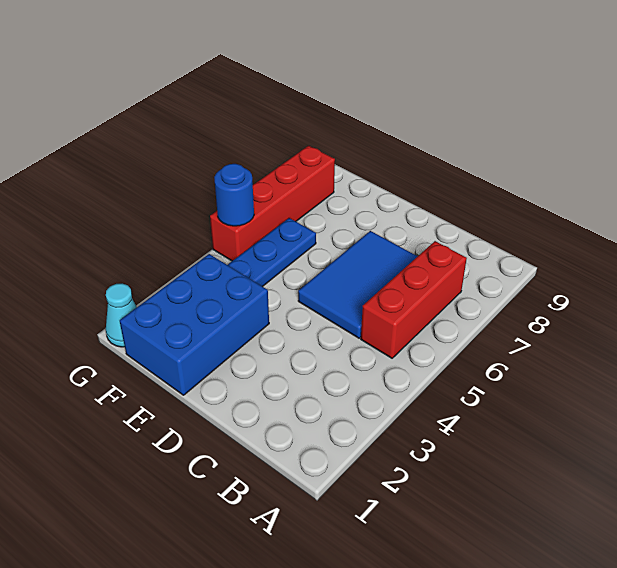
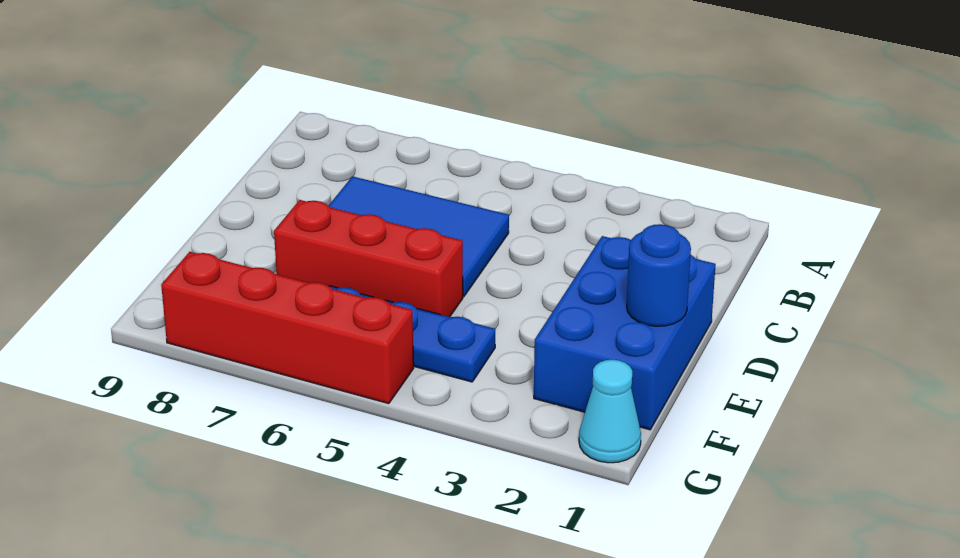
red 1x3 brick [361,241,467,358] -> red 1x3 brick moved to [274,200,463,317]
blue 2x3 brick [120,254,269,395] -> blue 2x3 brick turned to [534,236,716,430]
blue 1x1 round brick [214,164,254,226] -> blue 1x1 round brick moved to [627,224,691,326]

